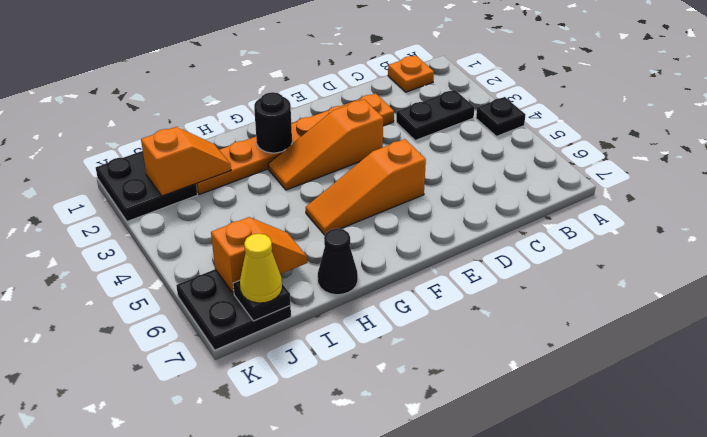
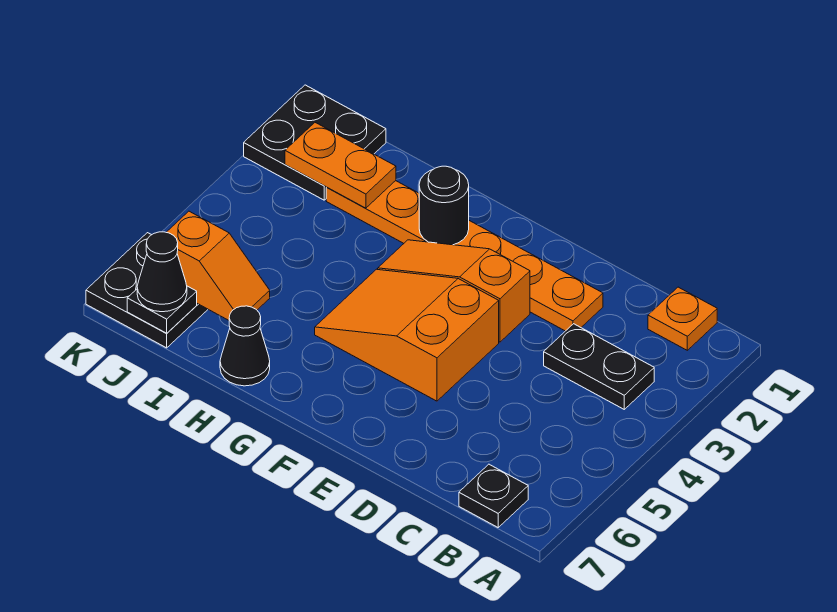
black 1x1 plate [476,97,525,136] -> black 1x1 plate moved to [459,464,528,527]
orange 1x3 slope [306,139,426,235] -> orange 2x3 slope [315,269,499,401]
orange 1x2 slope [141,127,231,196] -> orange 1x2 plate [285,123,396,208]
yellow 1x1 cone [240,234,282,303] -> black 1x1 cone [137,232,187,312]

